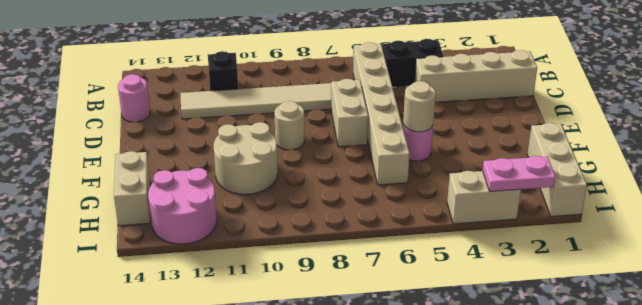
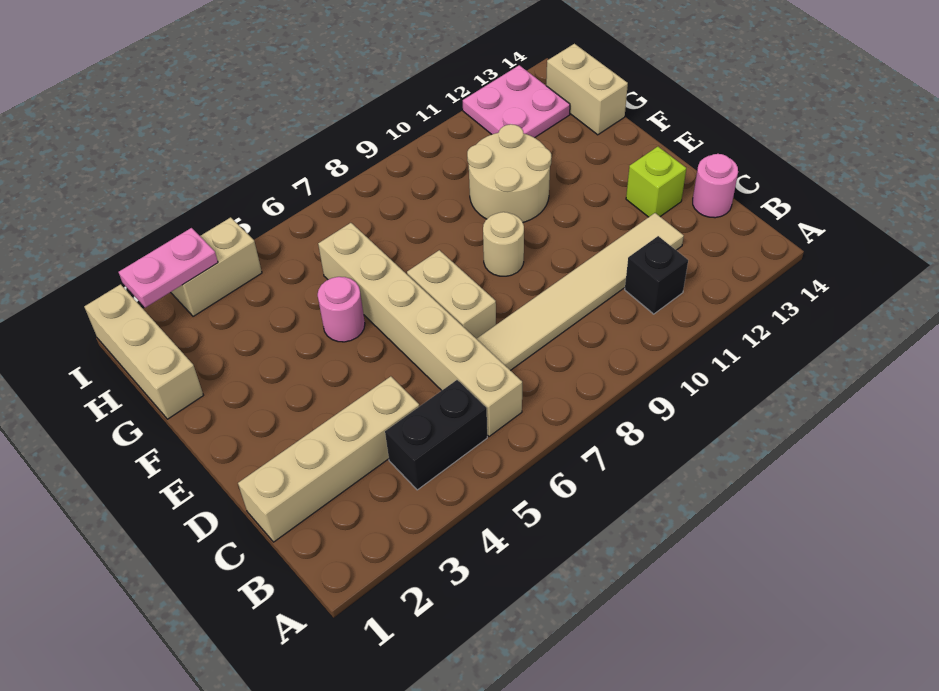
none -> lime 1x1 brick [626,147,686,217]
tan 1x1 round brick [403,81,436,132] -> none
pink 2x2 round brick [148,168,217,244] -> pink 2x2 plate [463,65,570,138]

